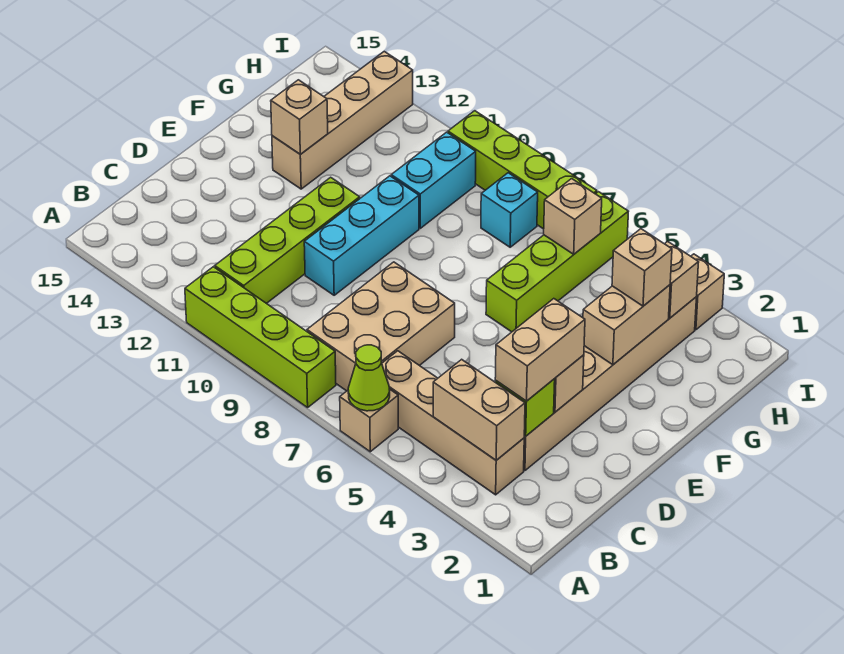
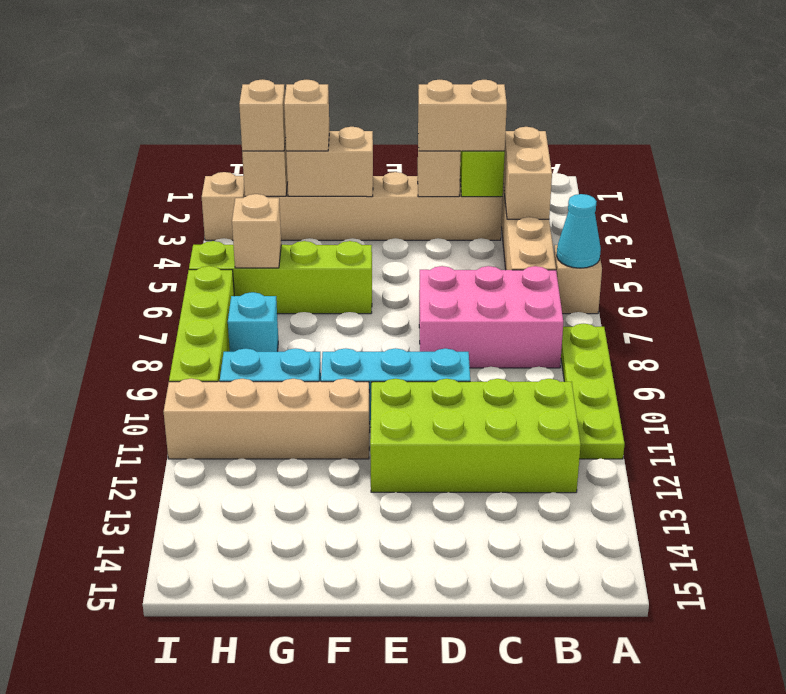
lime 1x1 cone [348,345,390,411] -> cyan 1x1 cone [557,194,601,268]
lime 1x4 brick [185,267,336,408] -> lime 1x4 plate [561,324,625,459]
tan 2x3 brick [307,262,455,391] -> pink 2x3 brick [419,266,563,368]
lime 1x4 brick [215,177,360,304] -> lime 2x4 brick [370,379,581,493]
tan 1x4 brick [272,52,413,189] -> tan 1x4 brick moved to [164,379,370,459]
tan 1x1 brick [271,80,328,154] -> tan 1x1 brick moved to [239,79,286,151]

